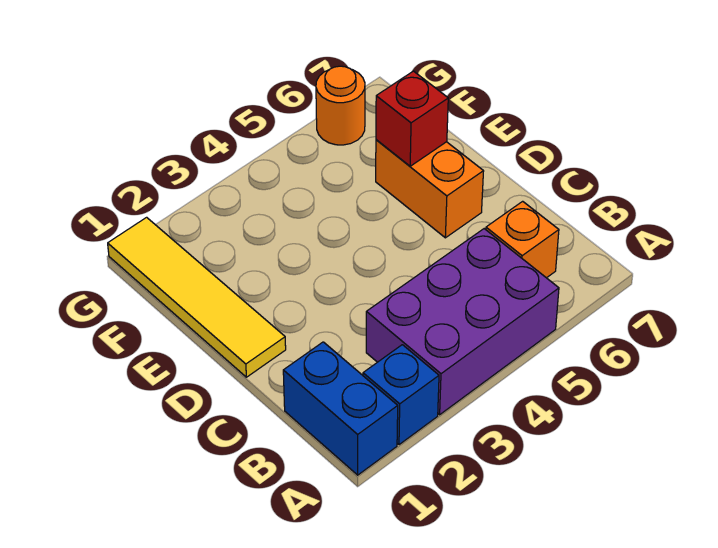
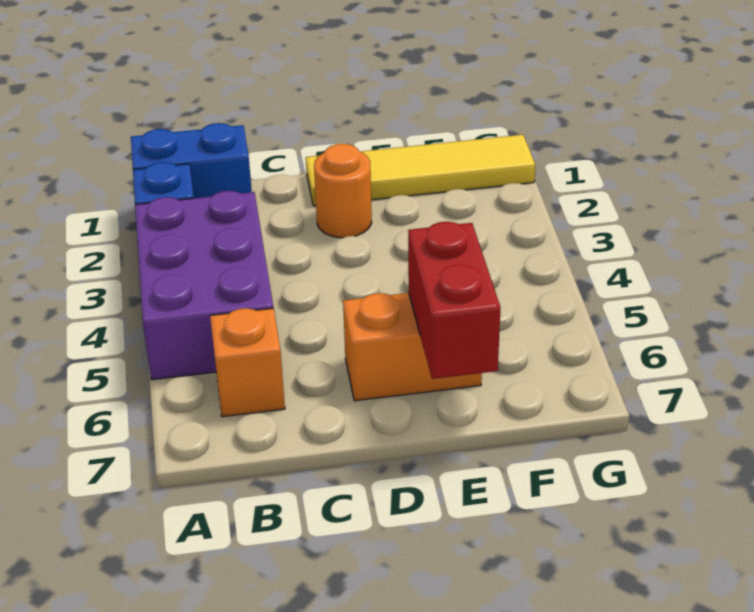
red 1x1 brick [376,71,448,166] -> red 1x2 brick [408,222,501,379]
orange 1x1 round brick [316,66,365,145] -> orange 1x1 round brick moved to [314,144,372,238]

